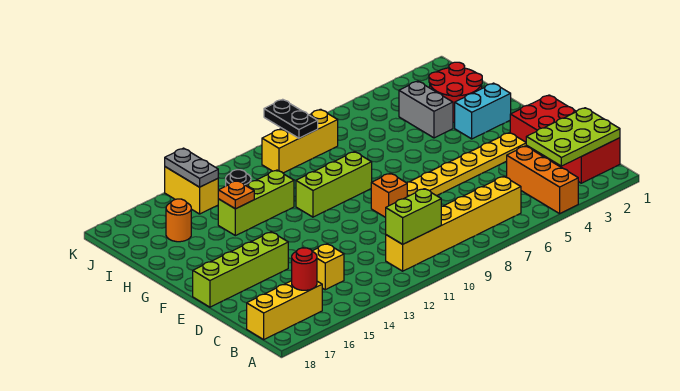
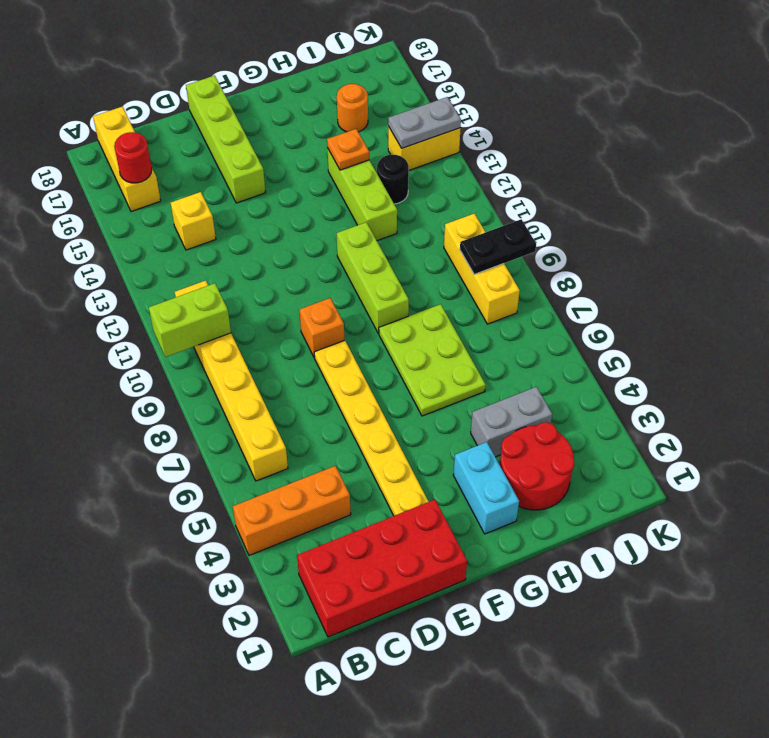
lime 2x3 plate [526,108,620,166] -> lime 2x3 plate moved to [379,304,486,416]
lime 1x2 brick [386,189,441,244] -> lime 1x2 brick turned to [149,283,231,357]

